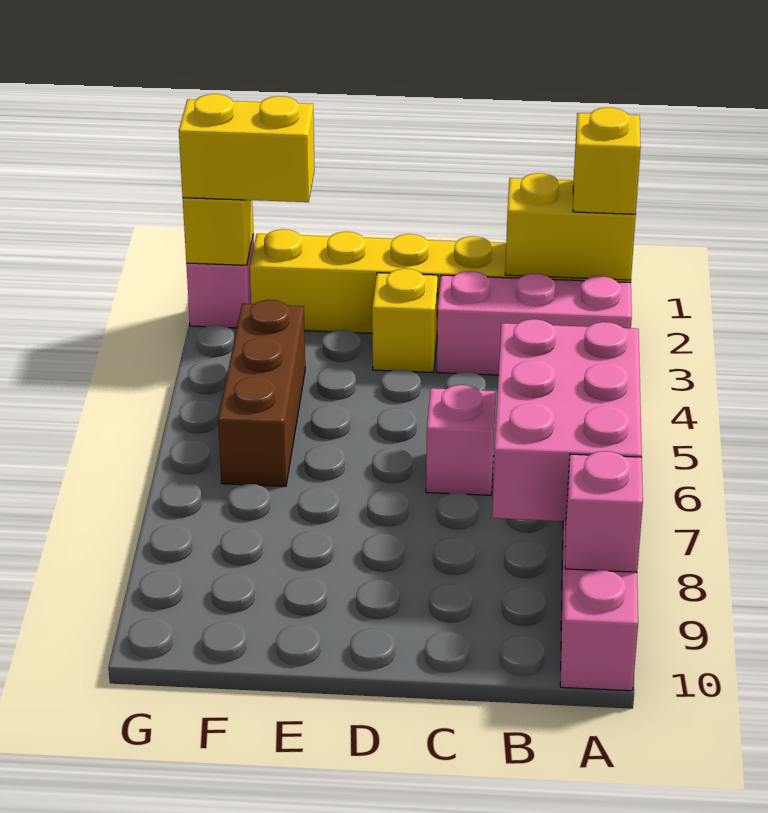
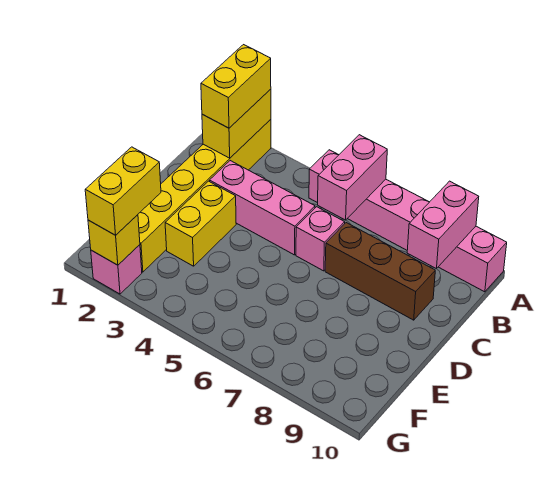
yellow 1x1 brick [573,108,641,214] -> yellow 1x2 brick [201,45,271,128]
pink 1x3 brick [437,271,632,375] -> pink 1x3 brick turned to [210,161,315,255]
pink 2x3 brick [492,319,642,521] -> pink 1x2 brick [318,135,387,220]
pink 1x1 brick [565,451,643,572] -> pink 1x2 brick [407,181,479,269]
yellow 1x1 brick [372,269,438,372] -> yellow 1x2 brick [165,181,236,266]
brown 1x3 brick [218,300,305,486] -> brown 1x3 brick moved to [325,223,435,320]

